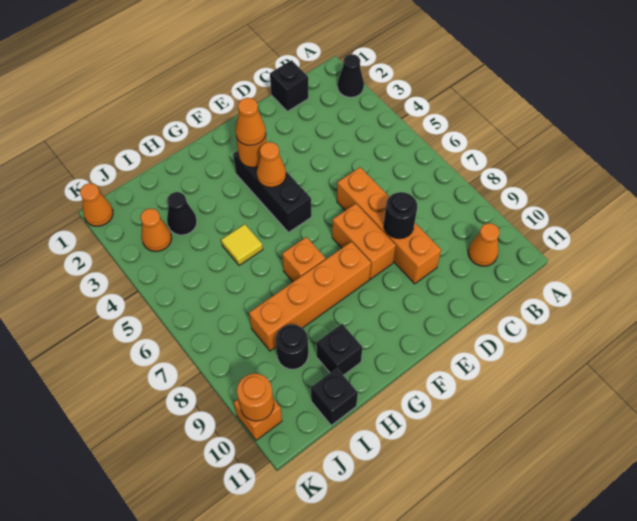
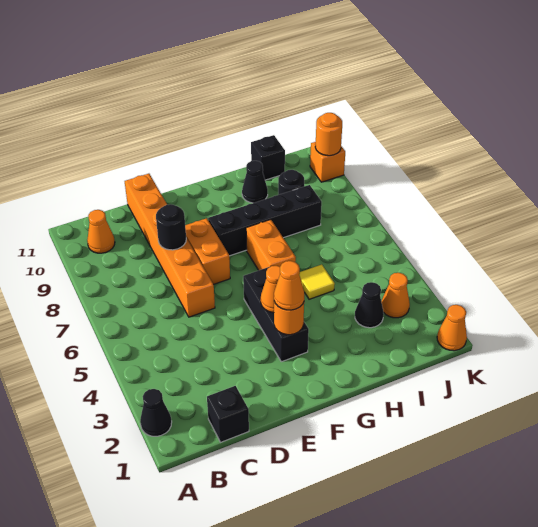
orange 1x4 brick [337,167,441,284] -> orange 1x6 brick [125,174,215,317]
orange 1x4 brick [249,242,371,351] -> black 1x4 brick [208,185,322,256]
orange 1x1 brick [282,237,325,282] -> orange 1x2 brick [246,220,296,270]
black 1x1 brick [317,324,362,375] -> black 1x1 cone [242,161,268,203]

